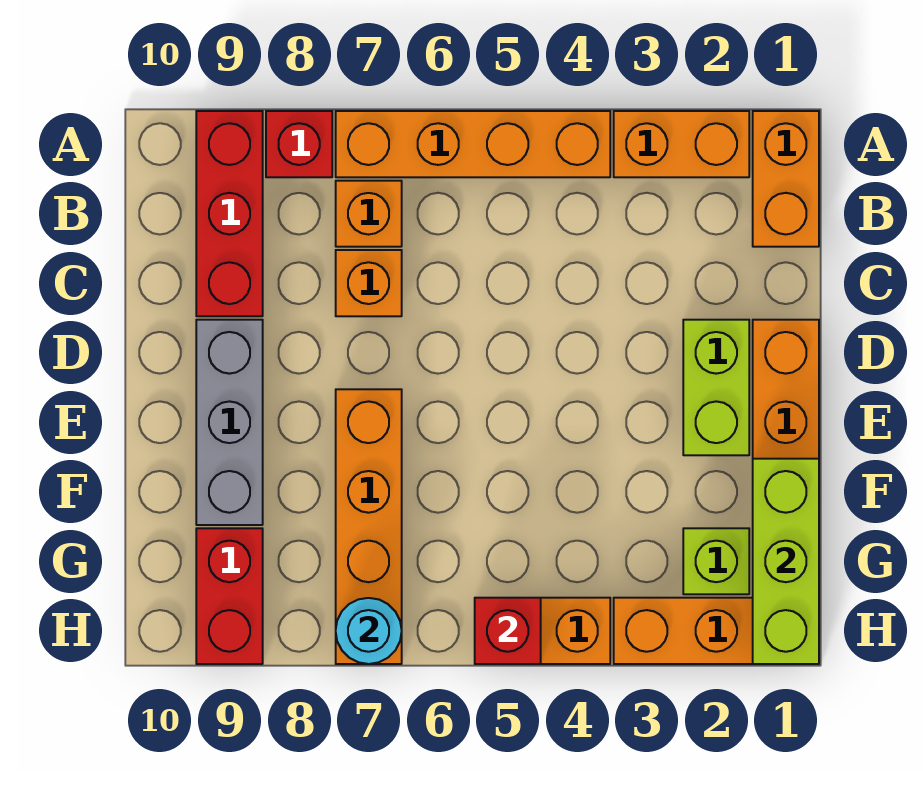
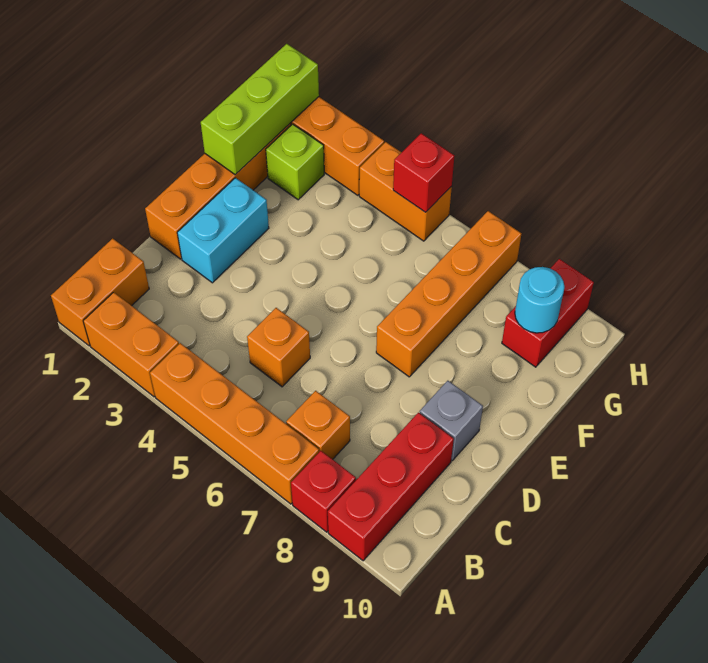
orange 1x1 brick [336,250,402,316] -> orange 1x1 brick moved to [247,308,310,387]
lime 1x2 brick [683,320,749,455] -> cyan 1x2 brick [177,178,269,283]
grey 1x3 brick [196,320,263,525] -> grey 1x1 brick [420,381,483,461]
cyan 1x1 round brick [336,598,402,664] -> cyan 1x1 round brick moved to [515,267,565,333]

